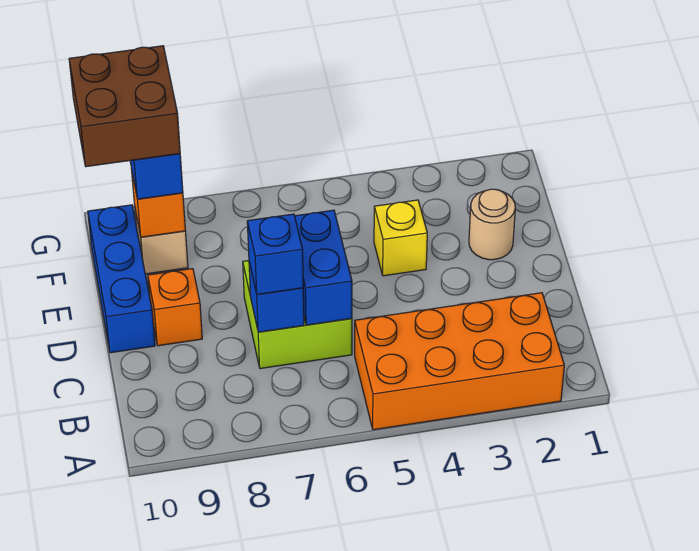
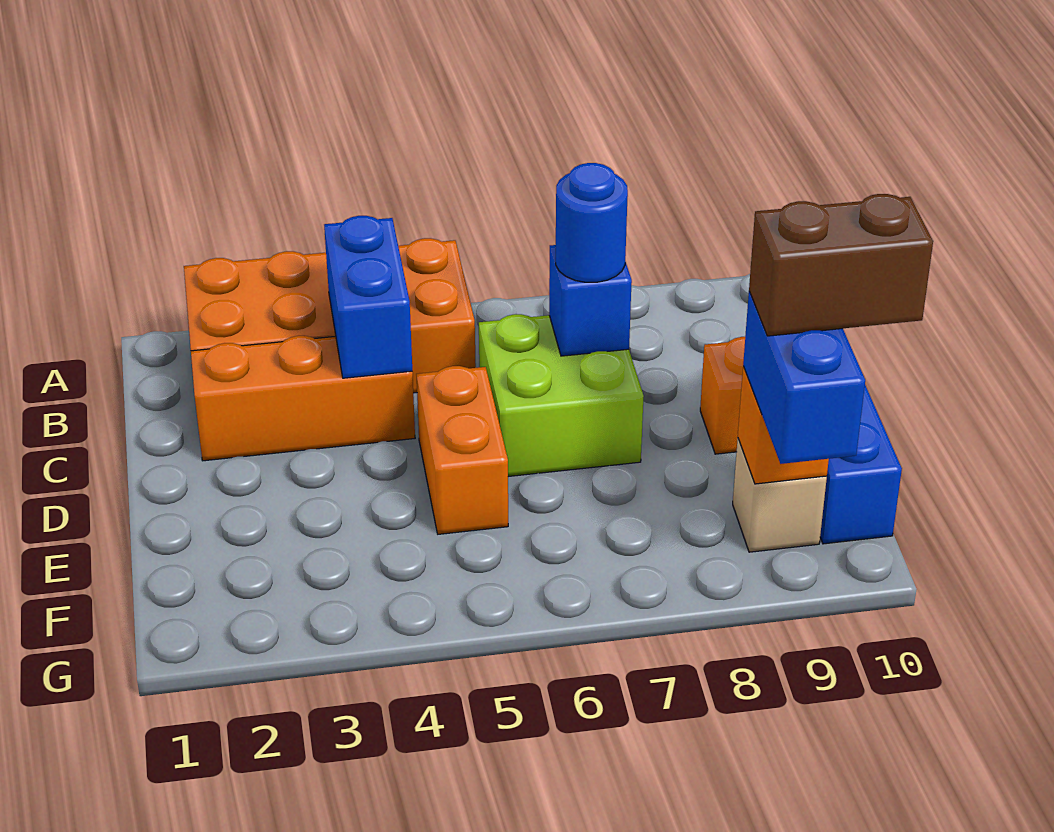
none -> orange 1x3 brick [191,336,415,461]
blue 1x2 brick [295,210,352,325] -> blue 1x2 brick moved to [324,216,412,378]
blue 1x1 brick [247,214,303,294] -> blue 1x1 round brick [556,163,628,282]
none -> orange 1x2 brick [416,366,508,534]
tan 1x1 round brick [469,189,515,260] -> none
yellow 1x1 brick [374,200,427,276] -> none
brown 2x2 brick [69,46,180,167] -> brown 1x2 brick [749,194,933,336]

